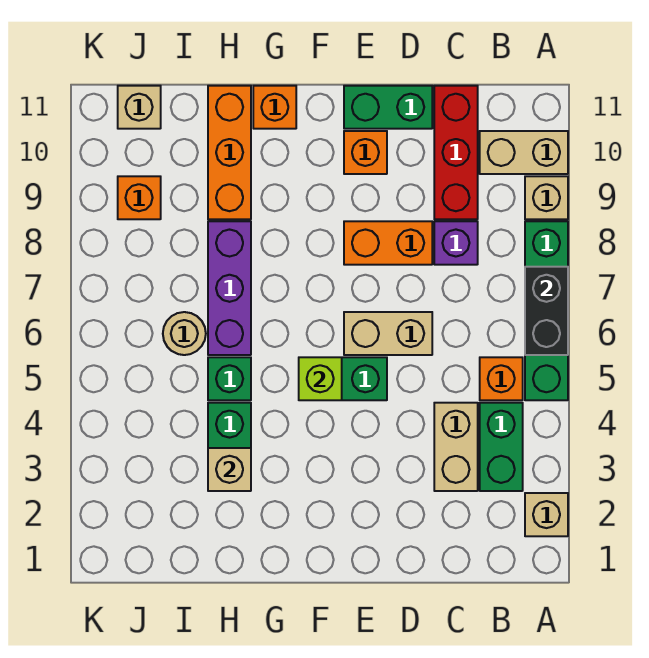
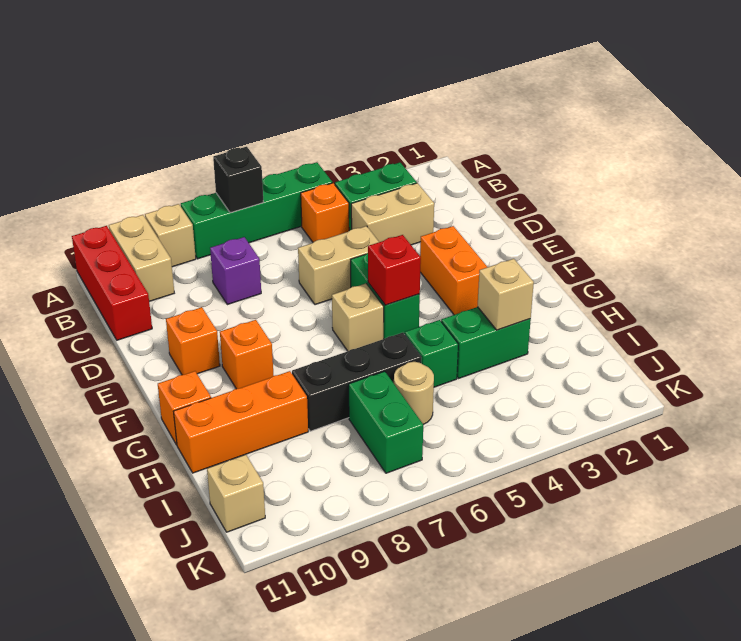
tan 1x1 brick [525,493,568,536] -> tan 1x1 brick moved to [332,284,384,351]
black 1x2 brick [525,267,568,355] -> black 1x1 brick [213,147,264,213]
red 1x3 brick [434,86,478,219] -> red 1x3 brick turned to [72,226,152,340]
tan 1x2 brick [344,312,432,355] -> tan 1x2 brick turned to [298,226,379,305]
orange 1x2 brick [344,221,432,265] -> orange 1x2 brick moved to [420,226,487,315]
green 1x2 brick [344,86,432,129] -> green 1x2 brick moved to [349,371,423,473]
lime 1x1 brick [299,357,342,400] -> red 1x1 brick [368,235,421,305]
purple 1x3 brick [208,221,251,355] -> black 1x3 brick [292,333,421,431]
orange 1x1 brick [118,176,161,219] -> orange 1x1 brick moved to [220,320,274,389]

